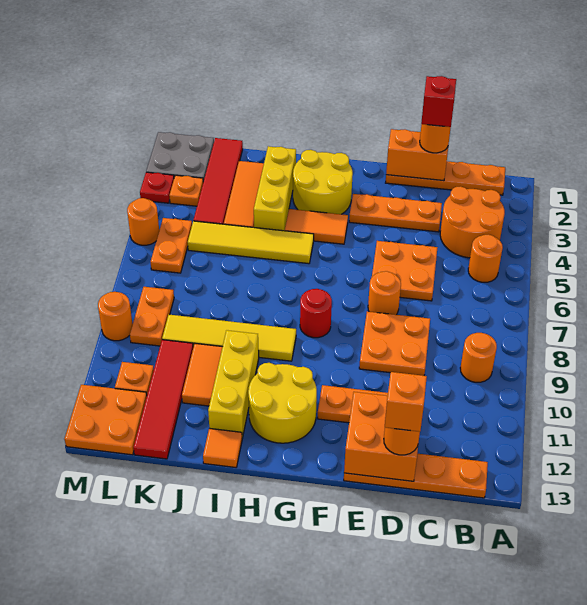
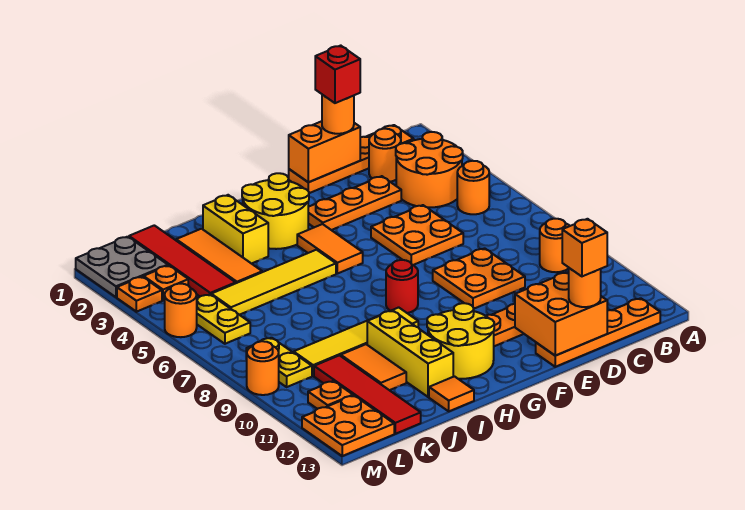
orange 1x1 round brick [368,271,401,315] -> orange 1x1 round brick moved to [369,129,401,182]
orange 1x2 tile [285,209,348,244] -> orange 1x2 tile turned to [297,224,363,274]
yellow 1x3 brick [254,146,296,231] -> yellow 1x2 brick [203,195,268,264]
orange 1x2 plate [151,218,192,273] -> yellow 1x2 plate [197,294,250,344]
orange 1x2 plate [130,287,174,346] -> yellow 1x2 plate [246,338,312,387]
red 1x1 plate [140,172,174,203] -> orange 1x1 plate [117,277,162,312]

